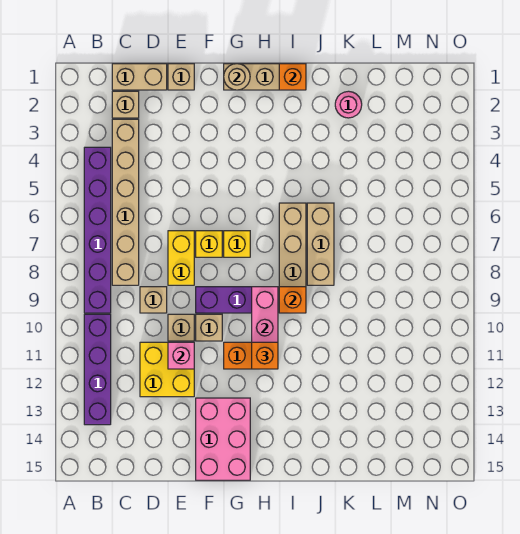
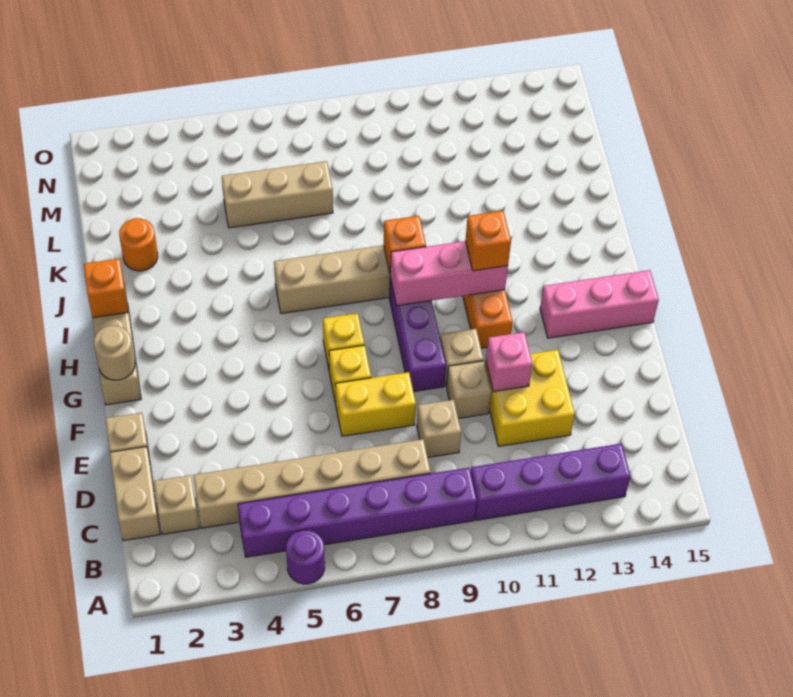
none -> purple 1x1 round brick [286,530,325,584]
pink 2x3 brick [196,398,250,480] -> pink 1x3 brick [540,270,659,338]
tan 1x3 brick [307,203,334,285] -> tan 1x3 brick moved to [222,161,333,228]
pink 1x1 round brick [335,91,362,118] -> orange 1x1 round brick [119,218,158,271]

